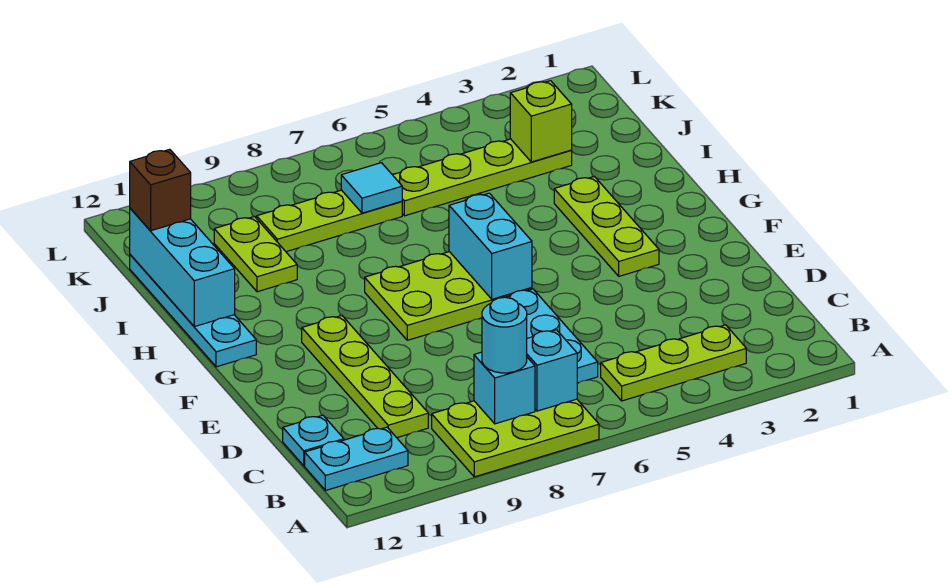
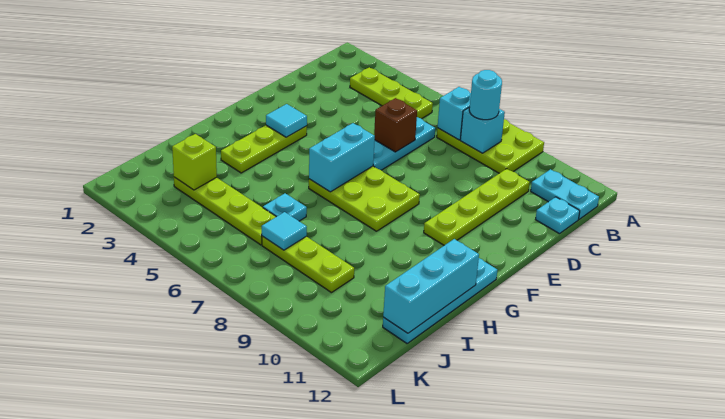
none -> cyan 1x1 tile [266,104,307,137]
none -> cyan 1x1 plate [263,193,307,221]
lime 1x2 plate [214,217,297,292] -> none
brown 1x1 brick [130,149,191,231] -> brown 1x1 brick moved to [374,98,417,152]

